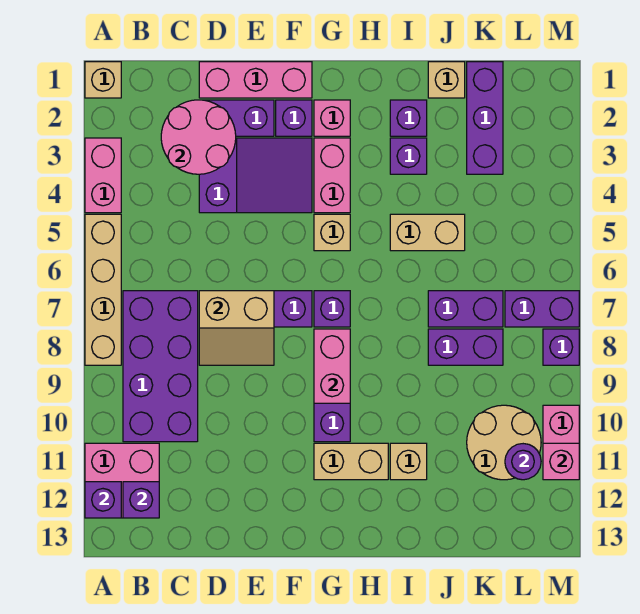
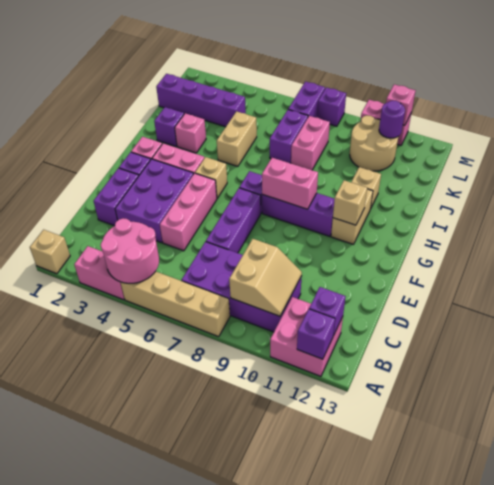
pink 2x2 round brick [161,100,236,174] -> pink 2x2 round brick moved to [101,218,159,283]
pink 1x3 brick [199,62,312,98] -> pink 1x3 brick moved to [160,173,217,251]
purple 2x3 slope [199,138,312,213] -> purple 2x3 brick [115,159,193,243]
tan 2x2 slope [199,291,274,365] -> tan 2x2 slope moved to [229,239,302,316]
purple 1x1 brick [390,138,427,174] -> pink 1x1 brick [175,113,206,153]
tan 1x1 brick [428,62,465,98] -> tan 1x1 brick moved to [333,180,367,225]
purple 1x2 brick [428,329,503,365] -> pink 1x2 brick [291,116,330,170]
purple 1x3 brick [467,62,503,174] -> purple 1x4 brick [156,74,246,127]

